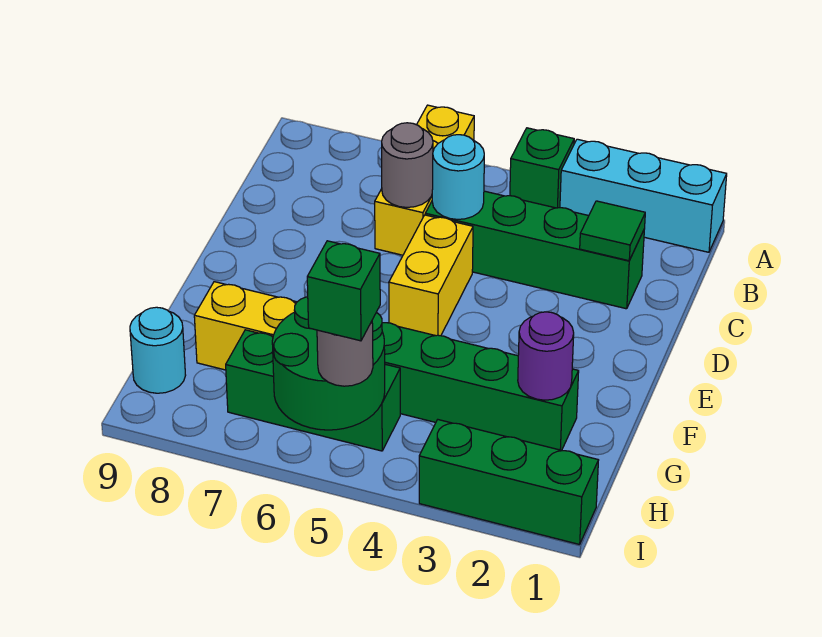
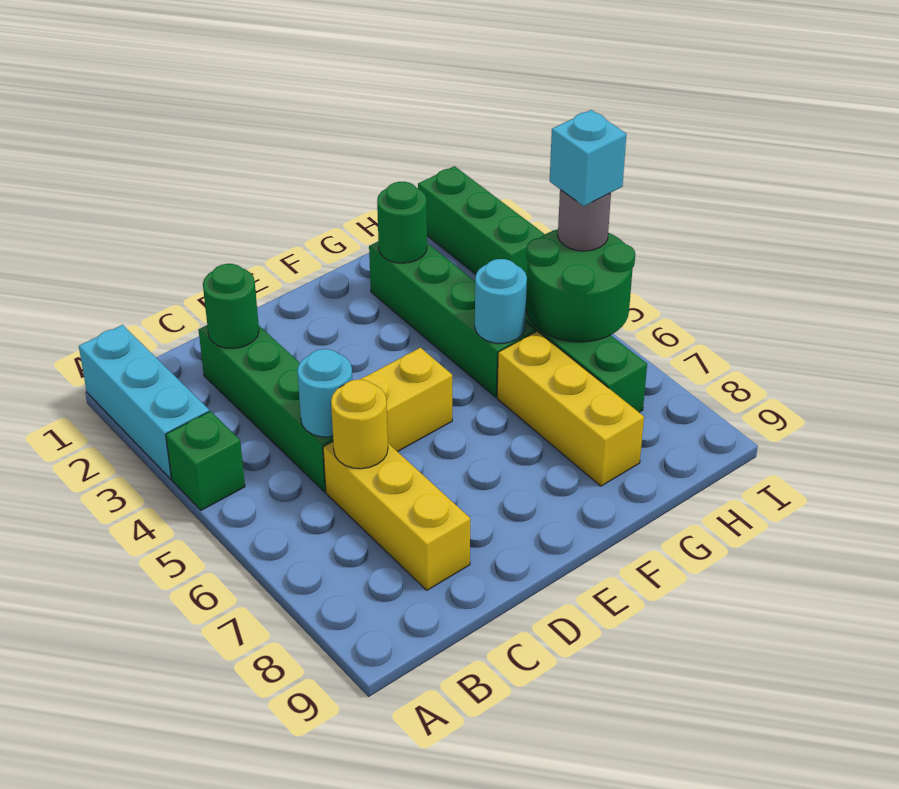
yellow 1x3 brick [375,105,474,255] -> yellow 1x3 brick turned to [323,442,470,590]
green 1x1 tile [580,201,645,261] -> green 1x1 round brick [203,264,259,349]
grey 1x1 round brick [382,123,433,207] -> yellow 1x1 round brick [331,380,388,469]
purple 1x1 round brick [518,312,574,400] -> green 1x1 round brick [377,182,427,263]
cyan 1x1 round brick [130,307,186,393] -> cyan 1x1 round brick moved to [475,259,527,343]
green 1x1 brick [307,241,380,341] -> cyan 1x1 brick [550,110,626,206]

